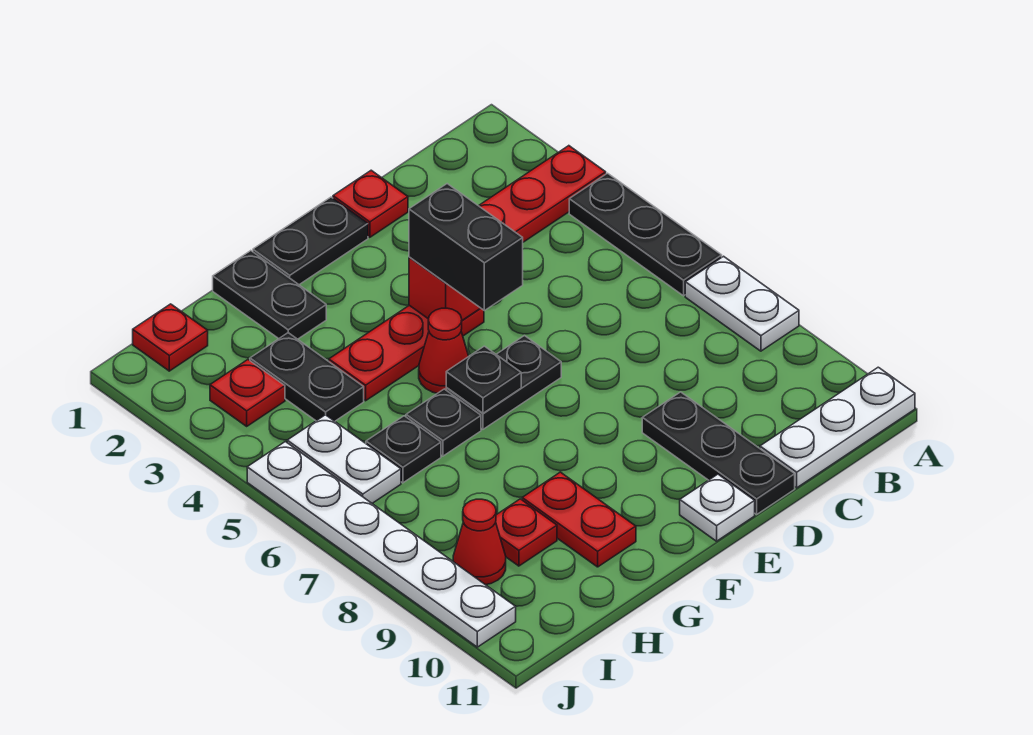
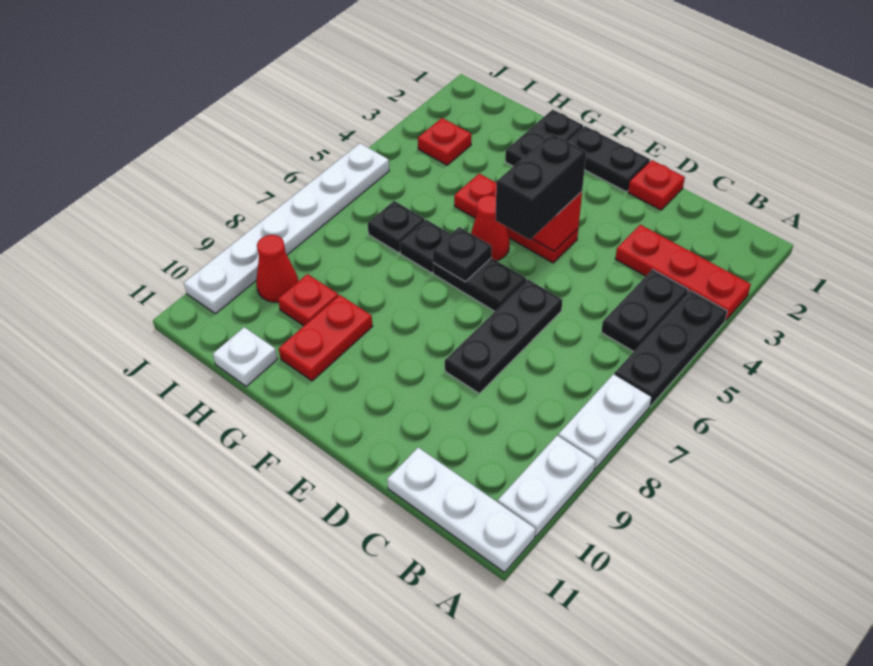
black 1x3 plate [642,392,795,514] -> black 1x3 plate moved to [445,280,562,393]
white 1x1 plate [680,474,755,541] -> white 1x1 plate moved to [213,327,277,386]
black 1x2 plate [250,333,364,421] -> black 1x2 plate moved to [601,270,688,352]
red 1x1 plate [133,304,208,371] -> none
white 1x2 plate [287,415,401,503] -> white 1x2 plate moved to [498,436,596,536]

